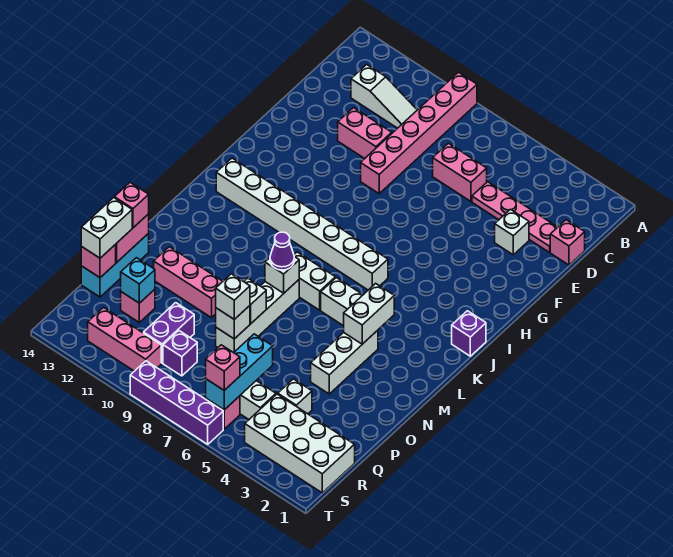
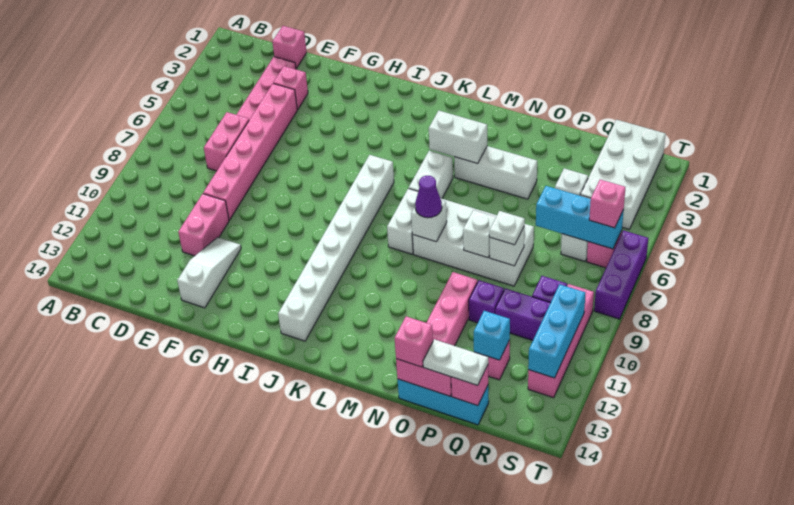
pink 1x6 brick [361,72,477,194] -> pink 1x6 brick turned to [203,84,297,220]
white 1x3 slope [351,64,417,128] -> white 1x3 slope moved to [177,237,241,308]
white 1x1 brick [495,209,529,255] -> pink 1x1 brick [273,66,308,110]
purple 1x1 brick [452,311,486,356] -> purple 1x1 brick moved to [469,280,504,323]
white 1x4 brick [216,280,299,353] -> white 2x4 brick [412,198,534,286]
white 1x1 brick [216,274,250,319] -> white 1x1 plate [489,211,525,245]
white 1x2 brick [81,198,132,258] -> white 1x2 plate [423,339,488,385]
pink 1x3 brick [88,308,161,371] -> pink 1x4 brick [528,284,594,398]
none -> cyan 1x3 brick [528,284,585,378]
purple 1x4 brick [130,361,223,444] -> purple 1x3 brick [594,230,648,319]

